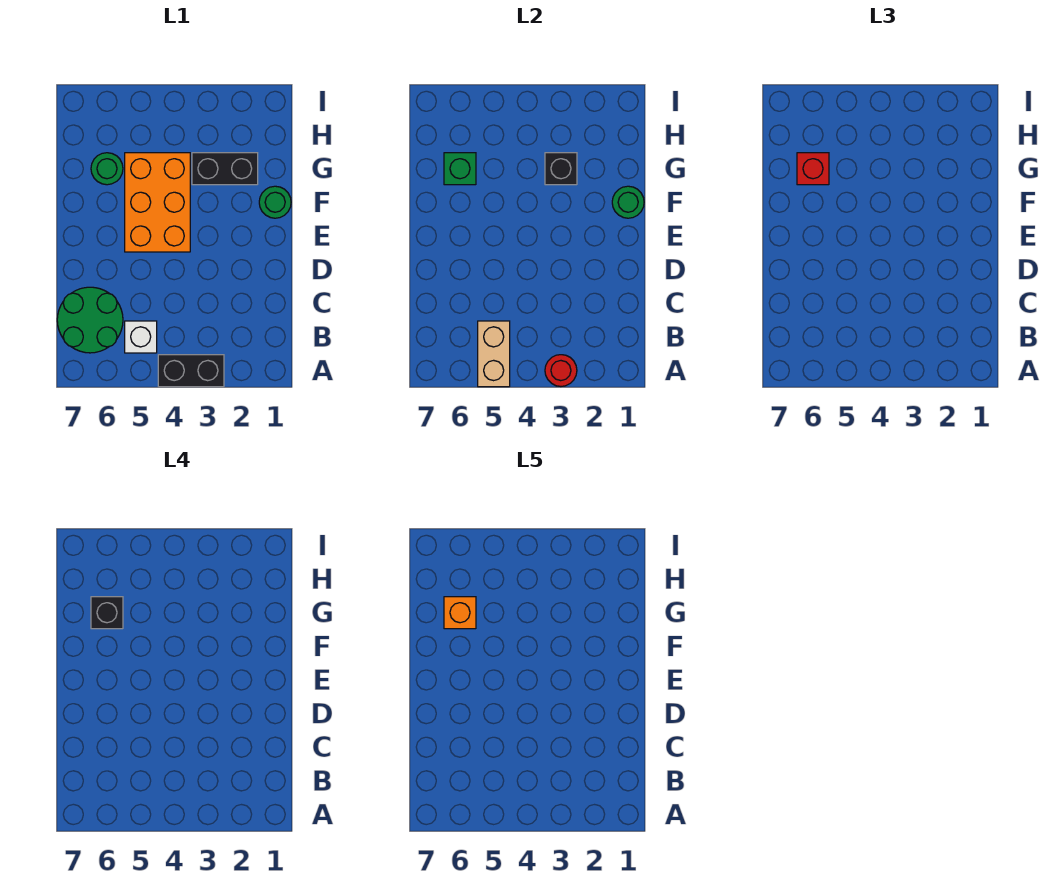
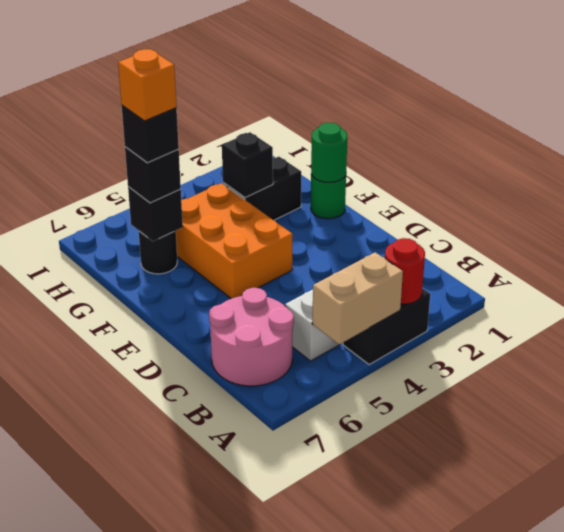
tan 1x2 brick [478,321,510,387] -> tan 1x2 brick turned to [312,252,403,344]
green 2x2 round brick [57,287,123,353] -> pink 2x2 round brick [209,288,294,386]
green 1x1 round brick [91,153,123,185] -> black 1x1 round brick [139,231,177,274]
green 1x1 brick [444,153,476,185] -> black 1x1 brick [128,187,183,241]
red 1x1 brick [797,153,829,185] -> black 1x1 brick [125,147,181,203]

